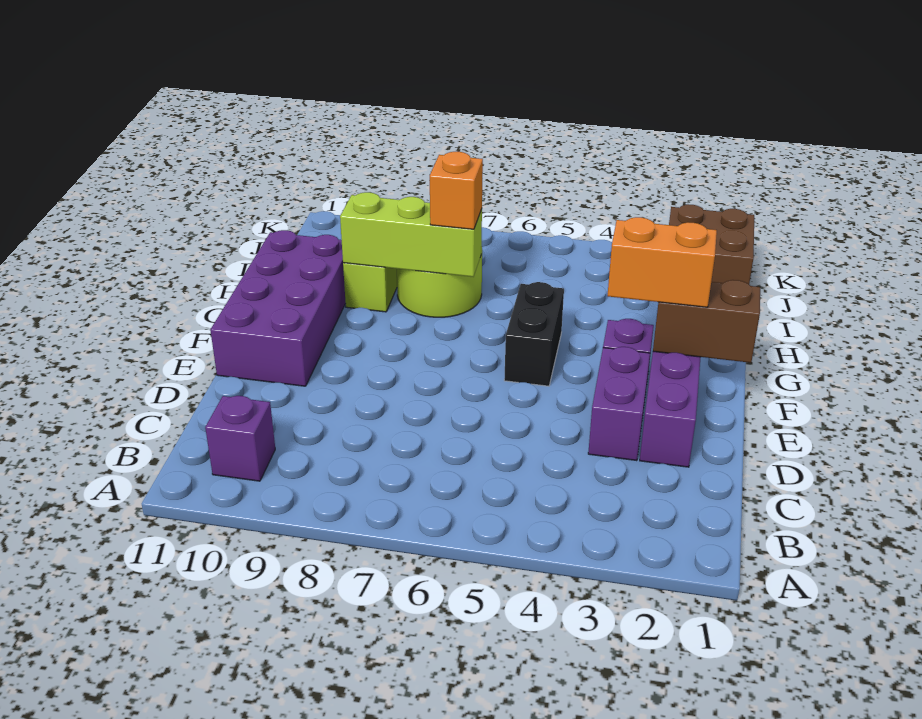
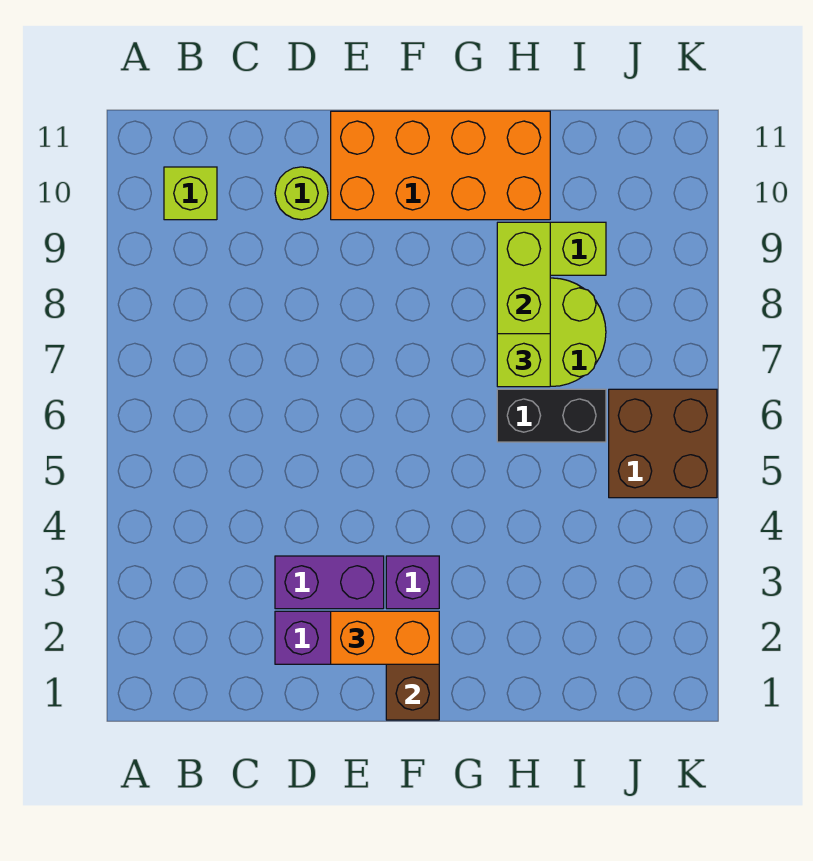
purple 1x1 brick [205,396,275,481] -> lime 1x1 brick [164,167,217,220]
none -> lime 1x1 round brick [275,167,328,220]
purple 2x4 brick [210,230,346,386] -> orange 2x4 brick [331,111,550,220]
orange 1x2 brick [607,217,717,307] -> orange 1x2 brick turned to [331,611,439,664]
black 1x2 brick [504,282,564,386] -> black 1x2 brick moved to [497,389,606,442]
orange 1x1 brick [430,152,483,229] -> lime 1x1 brick [497,334,550,387]
brown 2x2 brick [669,204,754,284] -> brown 2x2 brick moved to [609,389,717,498]

